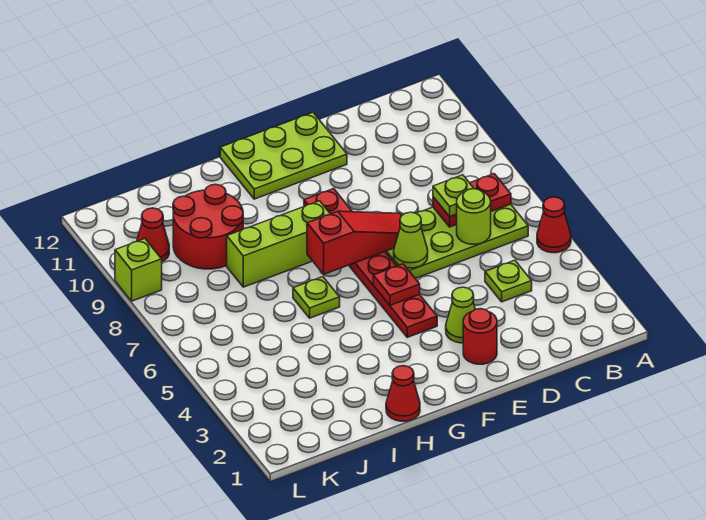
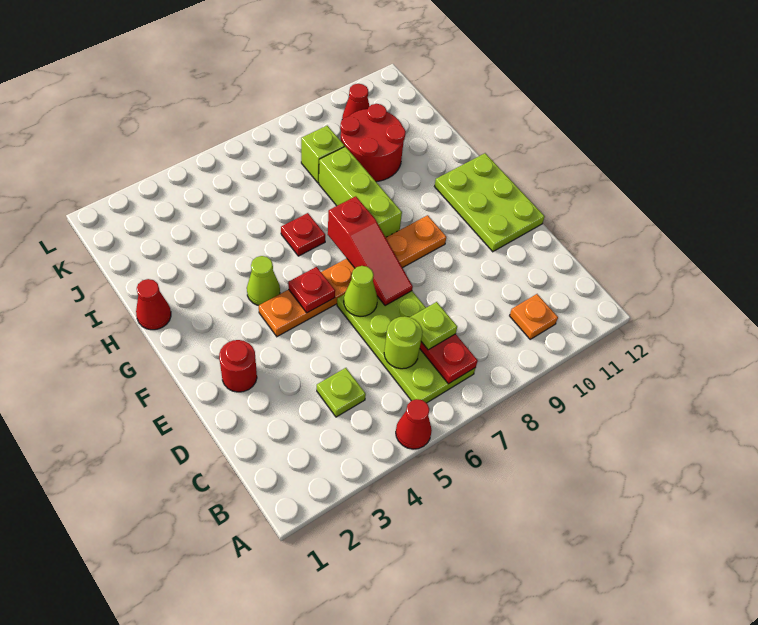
none -> orange 1x1 plate [510,294,558,339]
lime 1x1 cone [446,287,475,343] -> lime 1x1 cone moved to [247,256,280,305]
red 1x6 plate [304,189,437,337] -> orange 1x6 plate [259,215,446,337]
lime 1x1 plate [293,277,340,318] -> red 1x1 plate [281,213,325,256]
lime 1x1 brick [115,239,162,301] -> lime 1x1 brick moved to [301,126,345,183]

